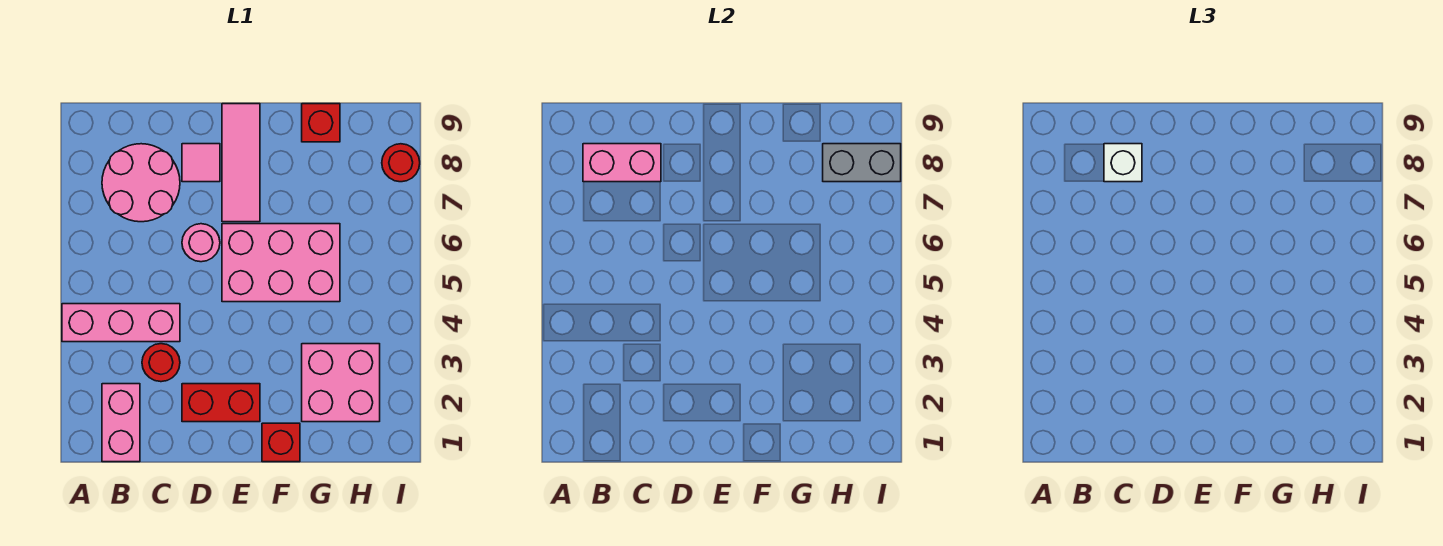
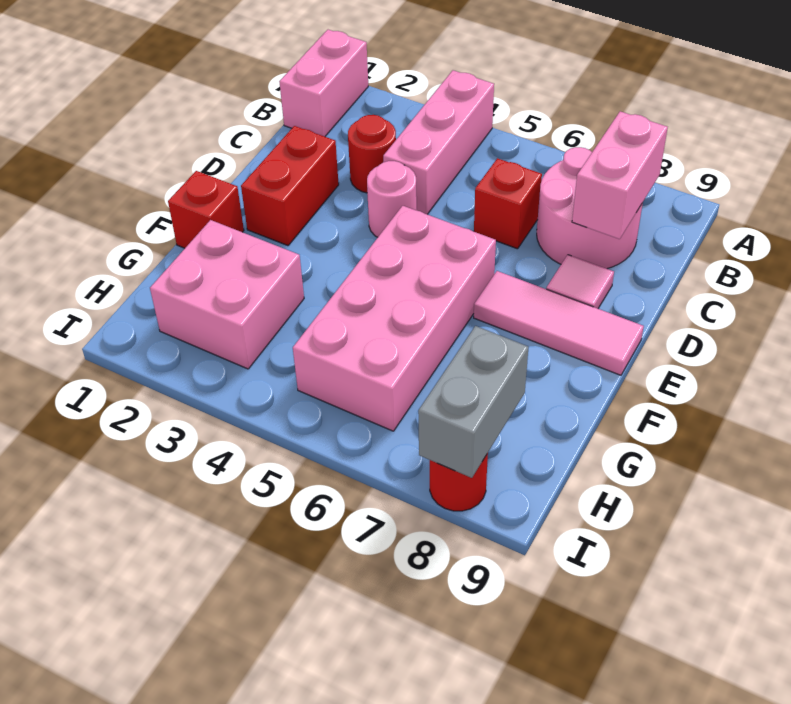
pink 1x2 brick [102,384,140,462] -> pink 1x2 brick turned to [279,30,368,137]
white 1x1 brick [1104,144,1142,182] -> none
pink 1x1 round brick [182,224,220,262] -> pink 1x1 round brick moved to [367,161,417,237]
pink 2x3 brick [222,224,340,302] -> pink 2x4 brick [293,206,496,431]
red 1x1 brick [302,104,340,142] -> red 1x1 brick moved to [474,158,542,249]

